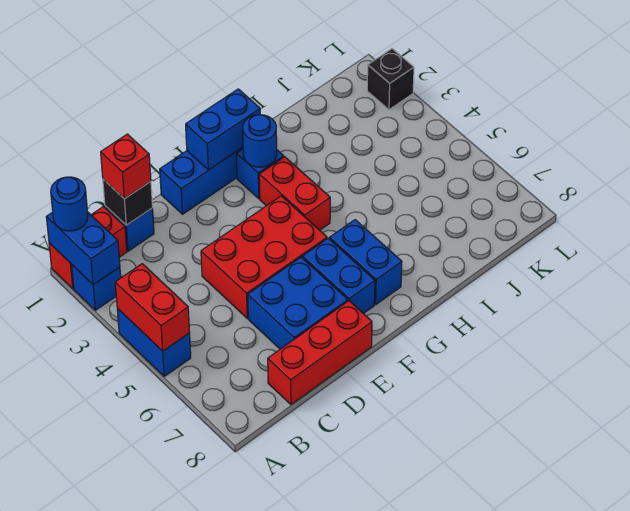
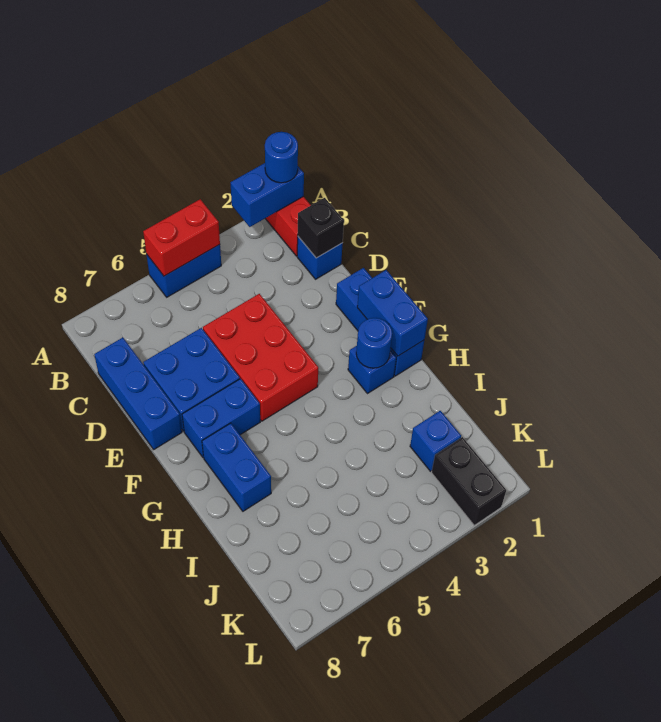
blue 1x1 brick [72,265,121,310] -> blue 1x1 brick moved to [410,411,461,471]
red 1x1 brick [101,134,151,199] -> none
red 1x3 brick [268,301,372,404] -> blue 1x3 brick [94,337,182,449]
red 1x2 brick [259,157,330,230] -> none
blue 1x2 brick [330,220,402,304] -> blue 1x2 brick turned to [202,423,271,511]
black 1x1 brick [367,49,414,110] -> black 1x2 brick [432,437,506,525]

